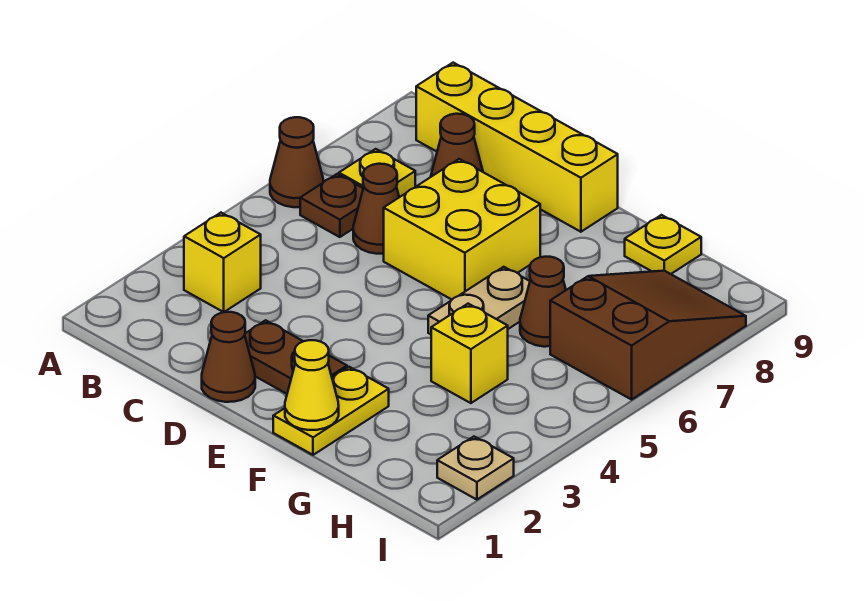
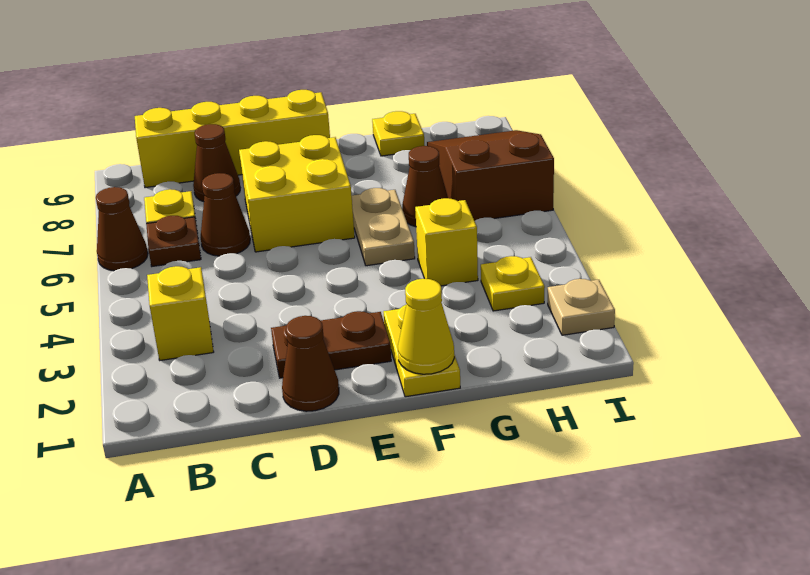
none -> yellow 1x1 plate [481,256,545,311]

